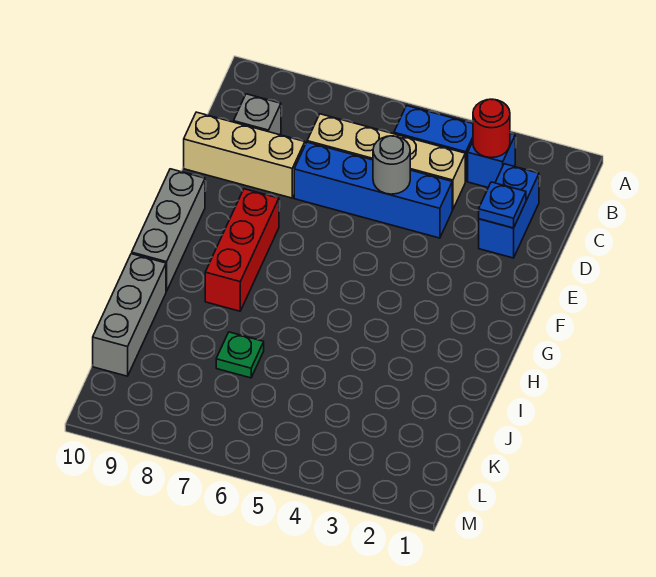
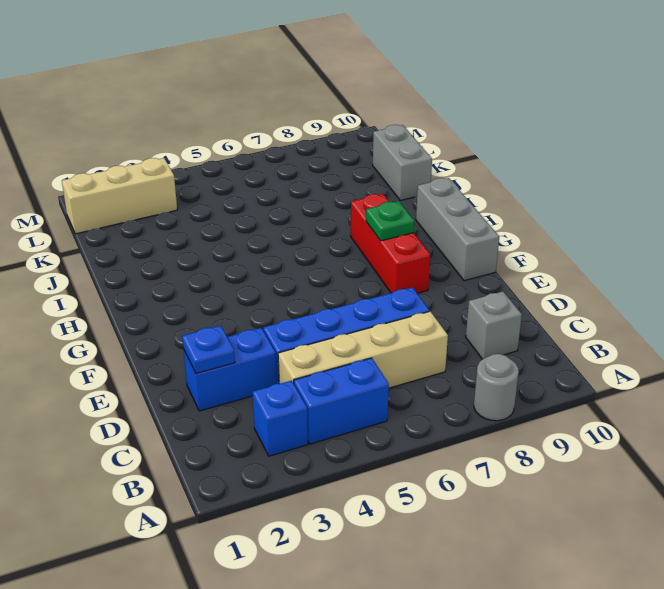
red 1x1 round brick [473,99,510,158] -> none
blue 1x2 brick [479,164,539,258] -> blue 1x2 brick turned to [183,328,277,411]
grey 1x1 round brick [373,136,410,194] -> grey 1x1 round brick moved to [474,354,519,421]
tan 1x3 brick [184,112,305,198] -> tan 1x3 brick moved to [62,158,177,234]
grey 1x3 brick [93,254,166,376] -> grey 1x2 brick [373,125,432,200]
green 1x1 plate [216,332,264,378] -> green 1x1 plate moved to [366,201,414,241]

